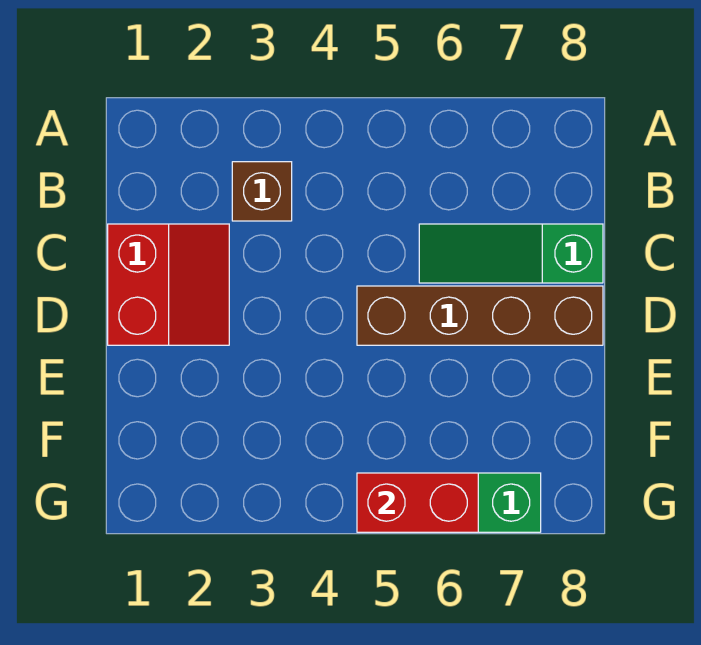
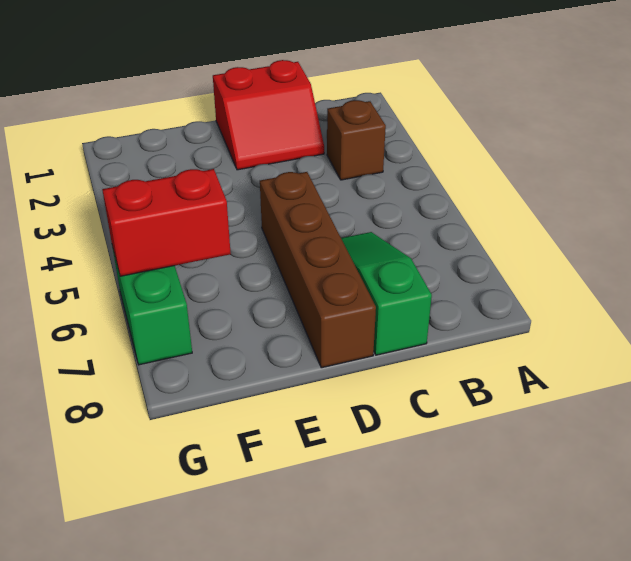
red 1x2 brick [357,473,478,532] -> red 1x2 brick turned to [102,169,231,276]

